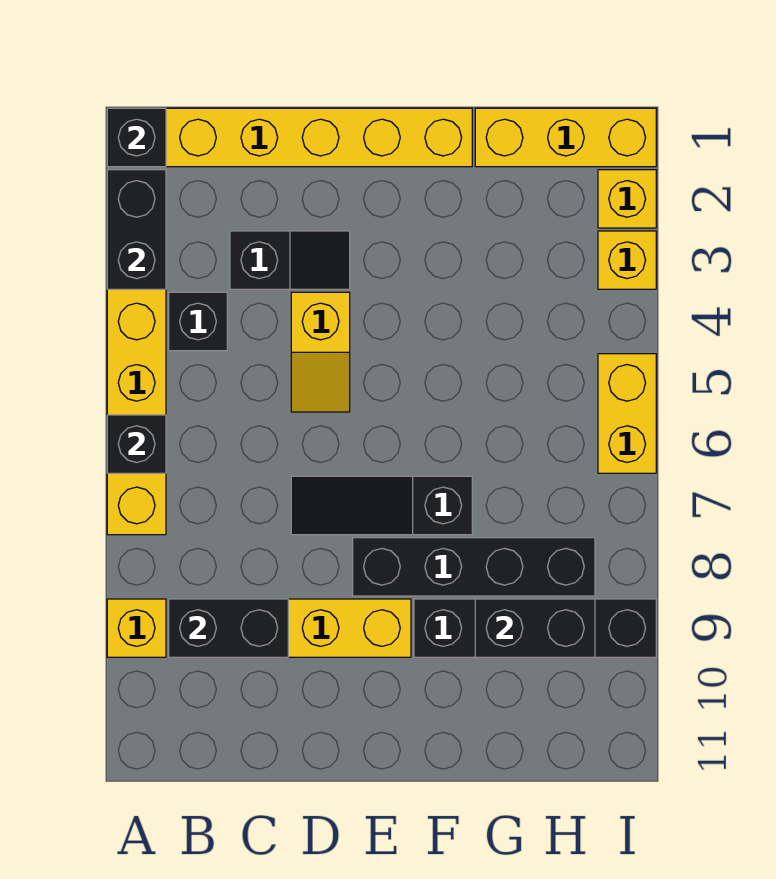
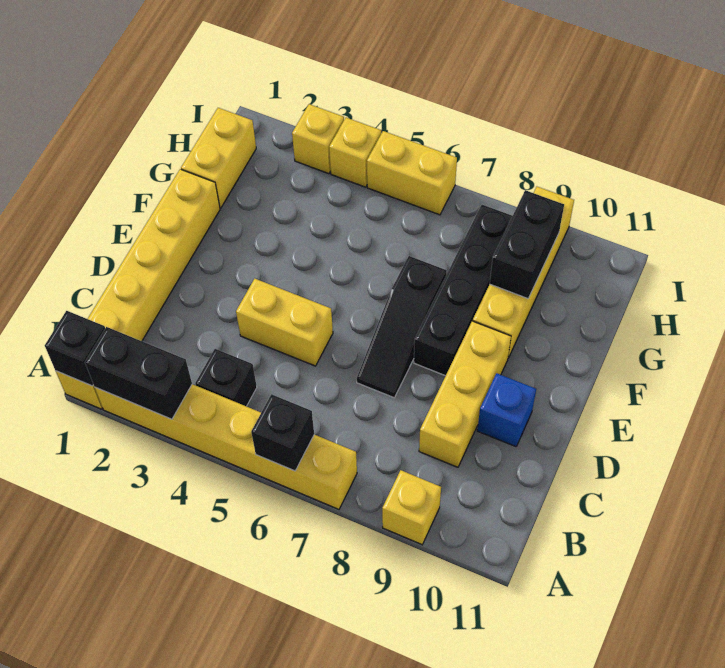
black 1x2 brick [169,599,288,657] -> none
black 1x2 slope [230,231,350,289] -> none
yellow 1x2 slope [291,292,350,412] -> yellow 1x2 brick [236,279,333,366]
none -> blue 1x1 brick [477,373,536,447]
black 1x4 brick [414,599,656,657] -> yellow 1x4 brick [473,187,574,358]
yellow 1x3 brick [475,108,656,167] -> yellow 1x2 brick [181,108,256,208]
yellow 1x1 brick [598,170,656,228] -> yellow 1x1 brick moved to [329,118,381,187]

